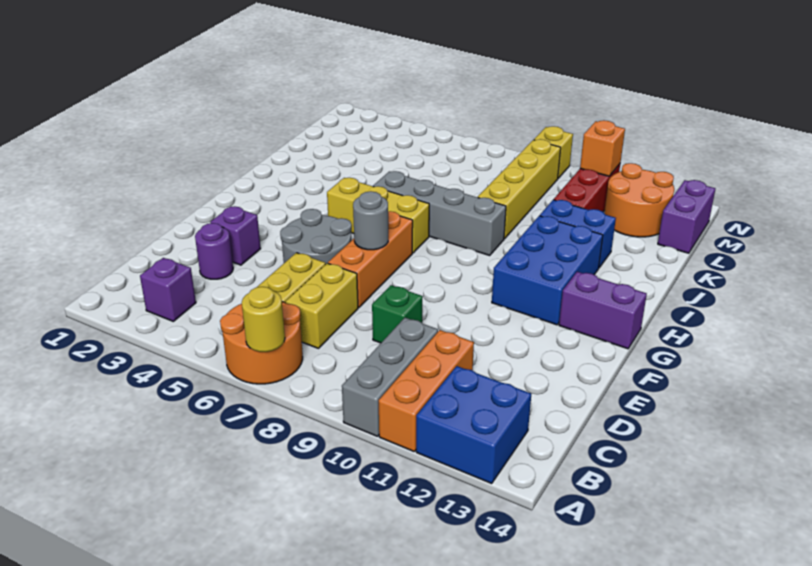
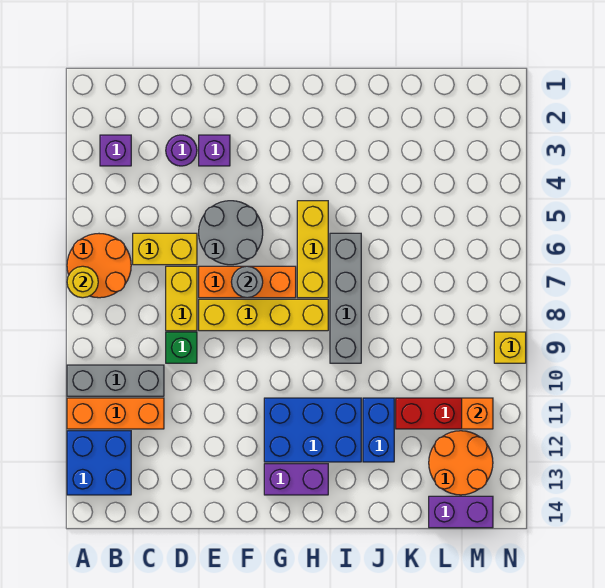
yellow 1x2 brick [285,263,358,348] -> yellow 1x2 brick turned to [166,266,197,331]
purple 1x2 brick [559,272,647,349] -> purple 1x2 brick turned to [264,464,328,495]
yellow 1x4 brick [478,139,561,239] -> yellow 1x4 brick moved to [199,299,328,331]

